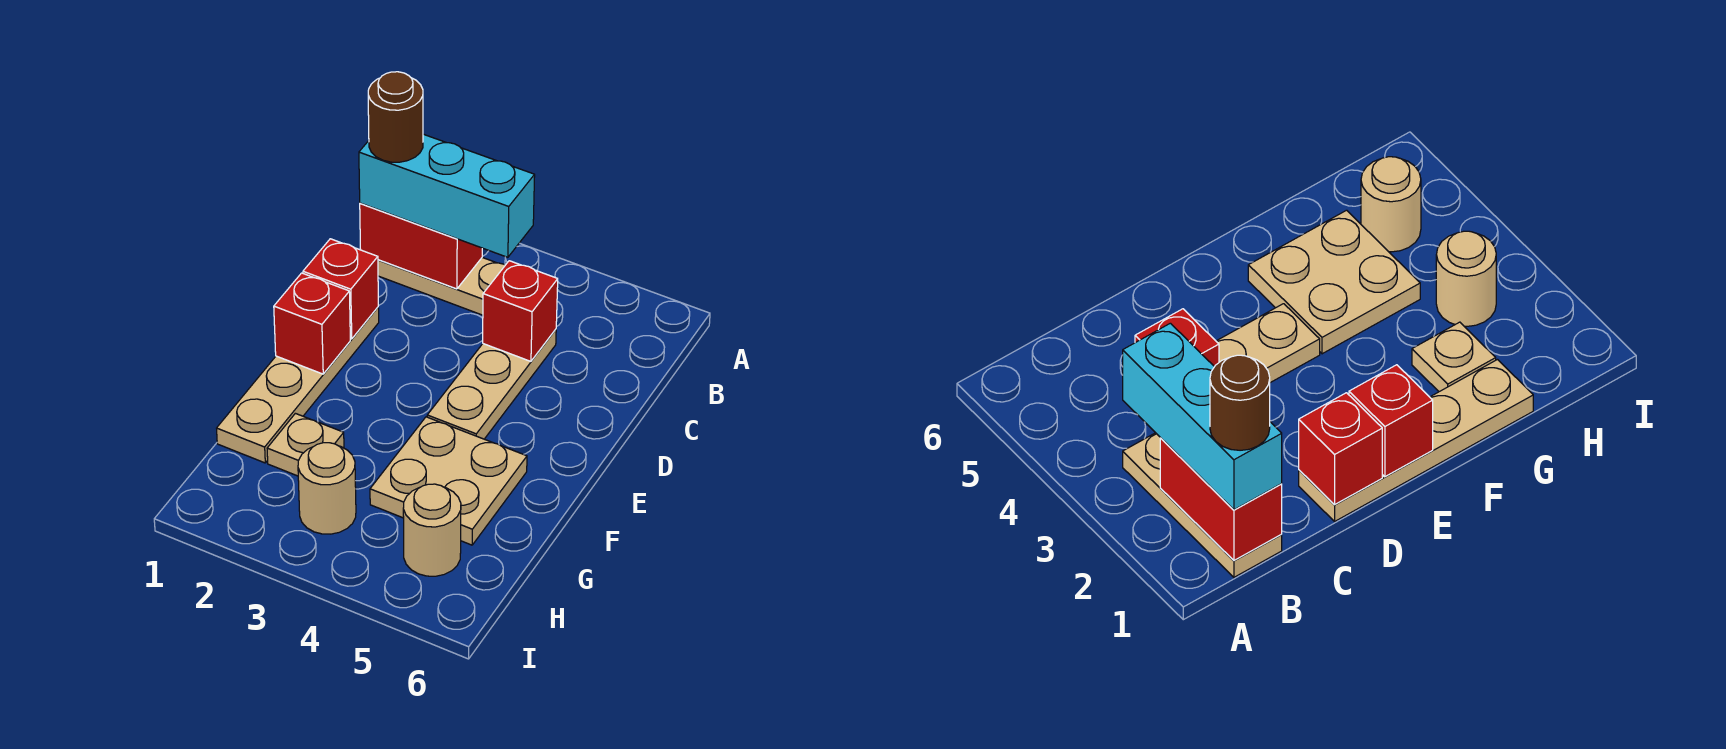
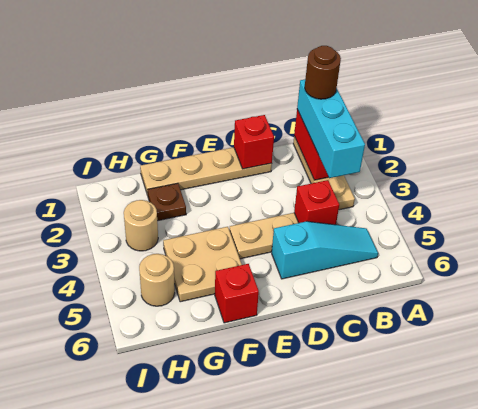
none -> cyan 1x3 slope [272,221,378,279]
red 1x1 brick [274,273,350,374] -> red 1x1 brick moved to [215,264,259,323]
tan 1x1 plate [267,413,344,476] -> brown 1x1 plate [148,183,186,221]

